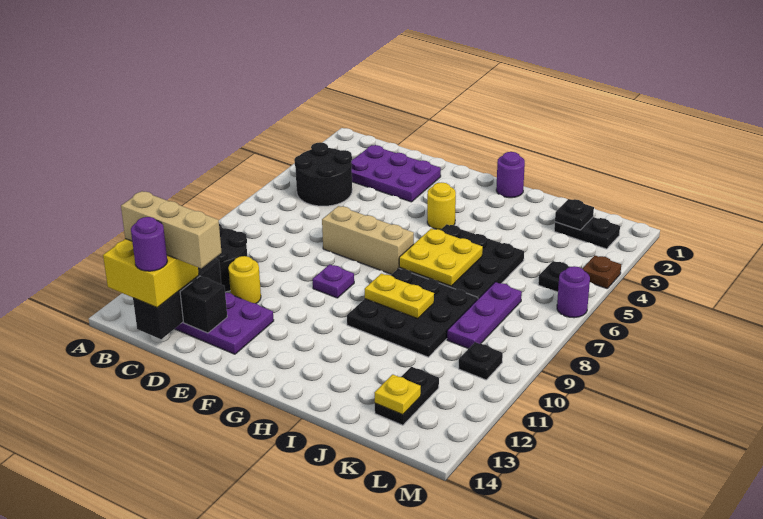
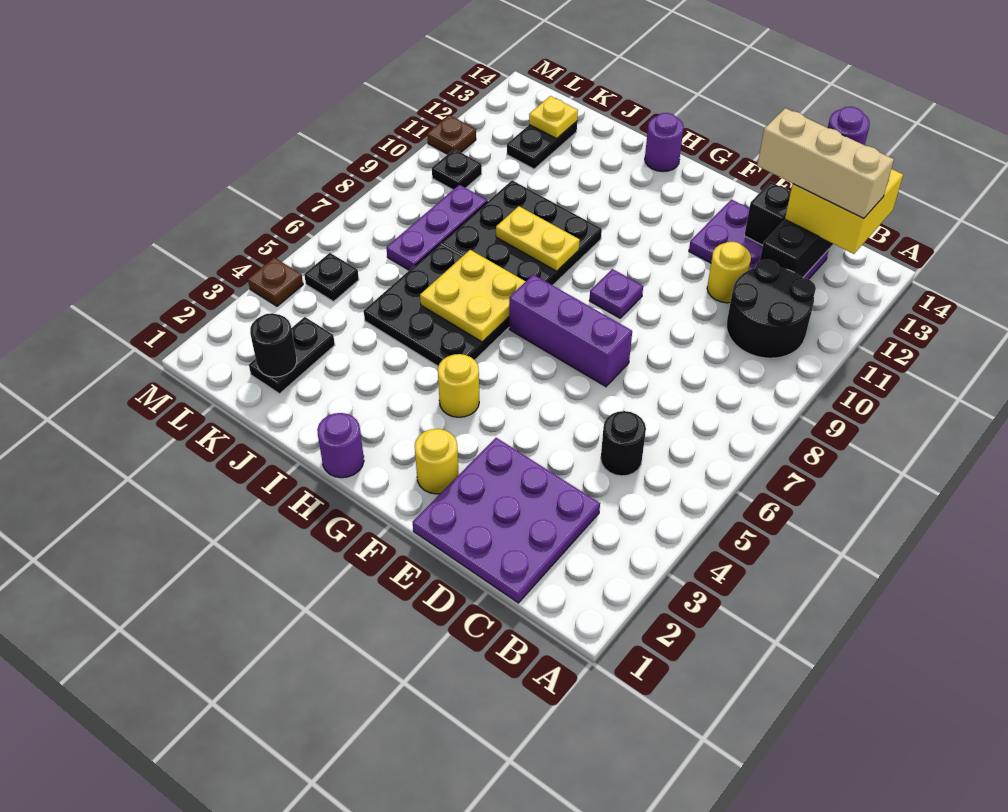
black 2x2 round brick [294,142,352,206] -> black 1x1 round brick [601,411,646,476]
purple 2x3 plate [351,145,441,202] -> purple 3x3 plate [413,438,600,603]
tan 1x3 brick [322,206,414,274] -> purple 1x3 brick [509,275,632,387]
none -> yellow 1x1 round brick [415,429,459,494]
black 1x2 plate [554,217,620,249] -> black 1x2 plate turned to [249,317,335,394]
black 1x1 plate [555,199,594,230] -> black 1x1 round brick [250,313,297,377]
purple 1x1 round brick [557,266,590,318] -> purple 1x1 round brick moved to [645,113,684,172]
none -> brown 1x1 plate [427,115,476,154]

